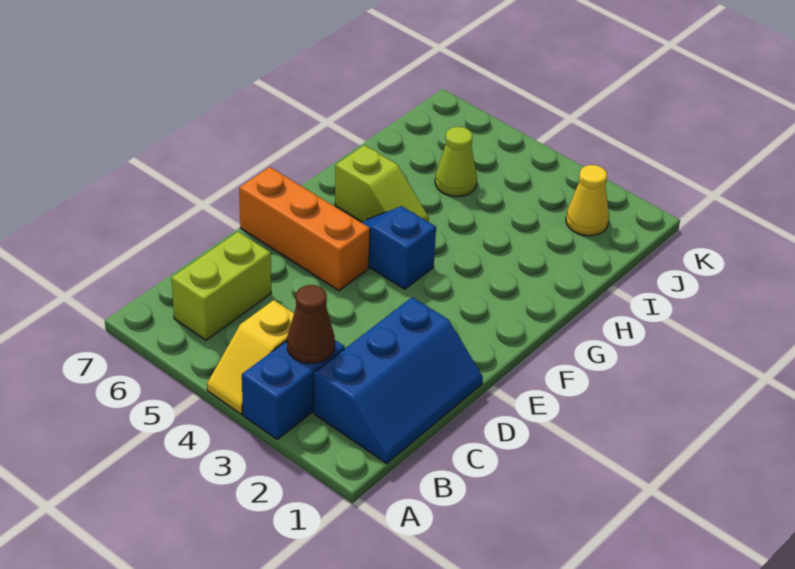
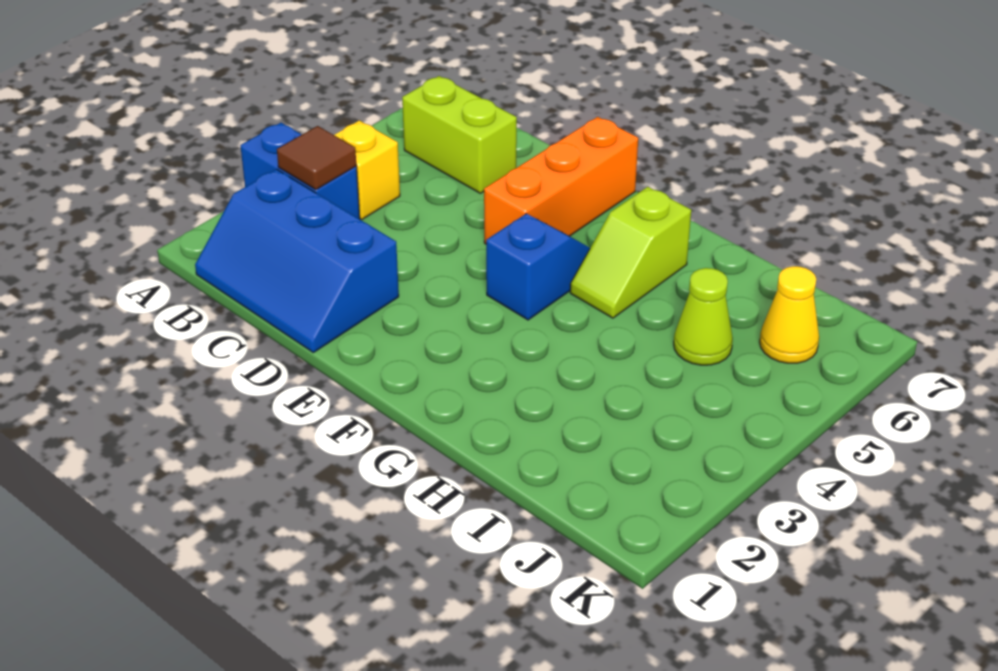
brown 1x1 cone [287,285,335,364] -> brown 1x1 tile [277,126,356,190]
yellow 1x1 cone [566,165,609,236] -> yellow 1x1 cone moved to [760,266,819,363]

